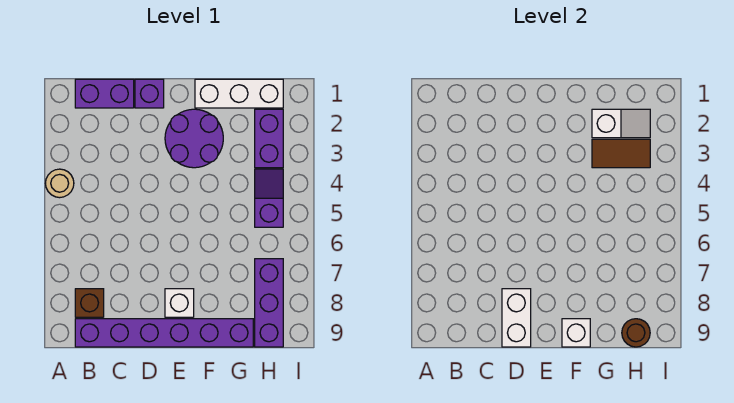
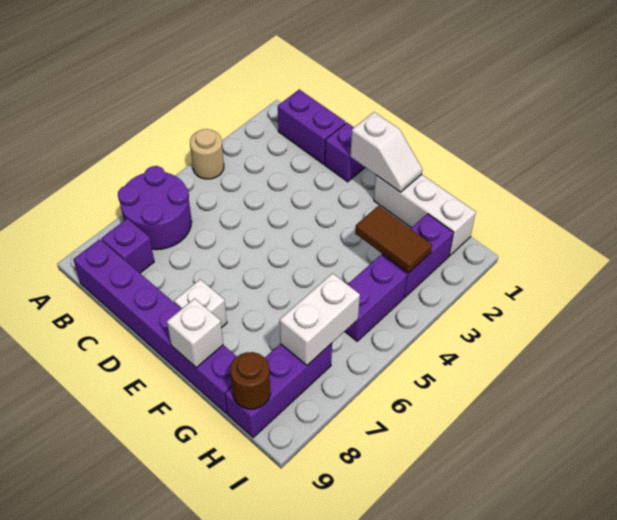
brown 1x1 brick [75,289,104,317] -> purple 1x1 brick [101,219,154,273]
white 1x2 brick [502,289,531,347] -> white 1x2 brick moved to [280,273,360,365]
purple 2x2 round brick [165,109,223,168] -> purple 2x2 round brick moved to [118,166,192,250]
white 1x2 slope [592,109,650,138] -> white 1x2 slope moved to [350,112,423,192]
purple 1x2 slope [255,169,283,227] -> purple 1x2 brick [345,255,407,341]

